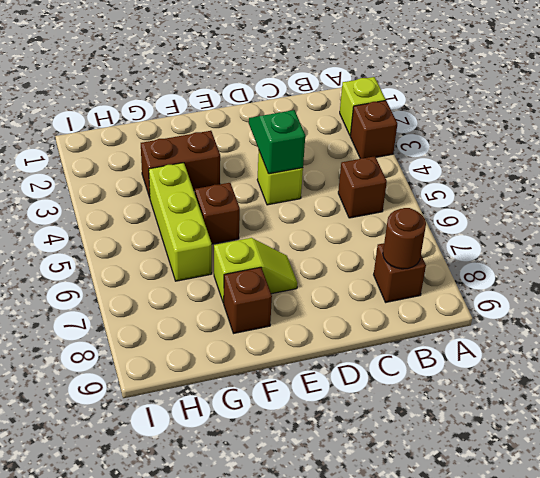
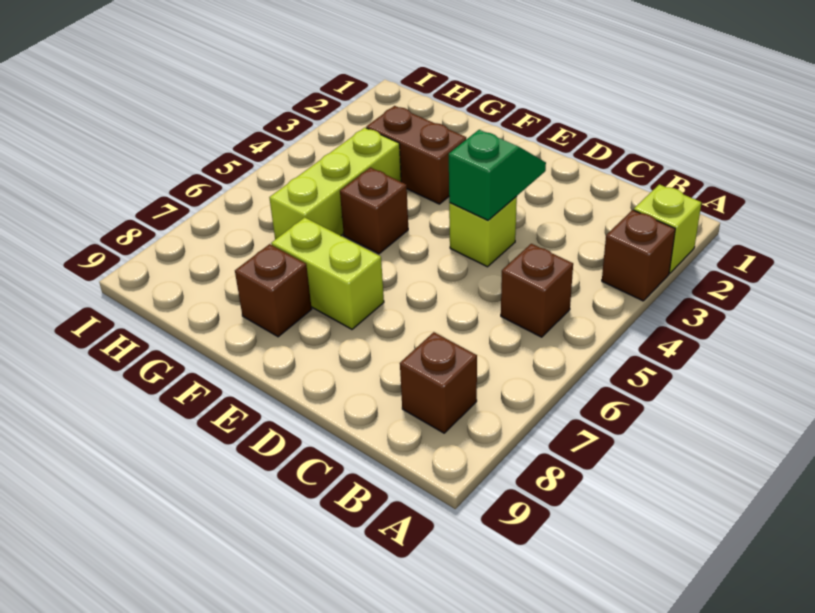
brown 1x1 round brick [383,208,426,269] -> none
lime 1x2 slope [214,238,297,303] -> lime 1x2 brick [271,217,384,329]

